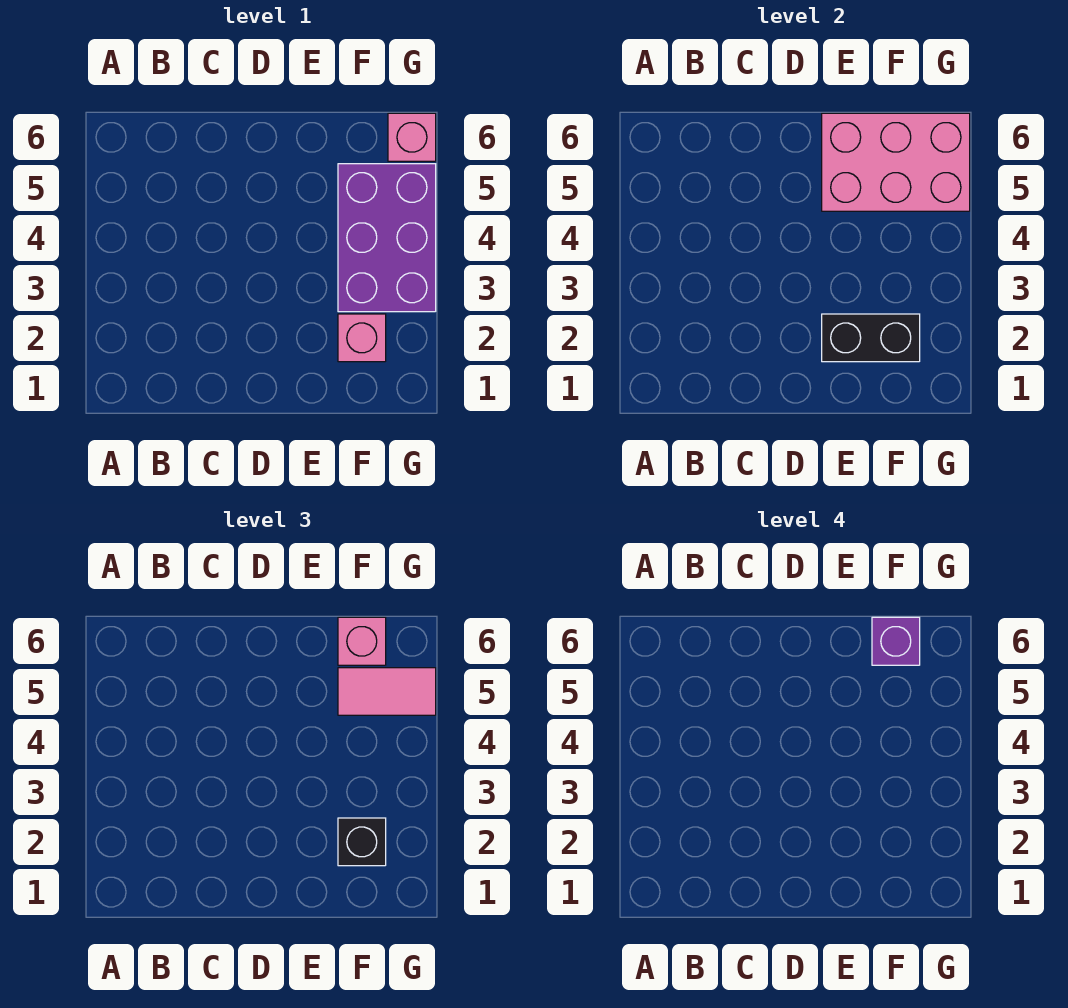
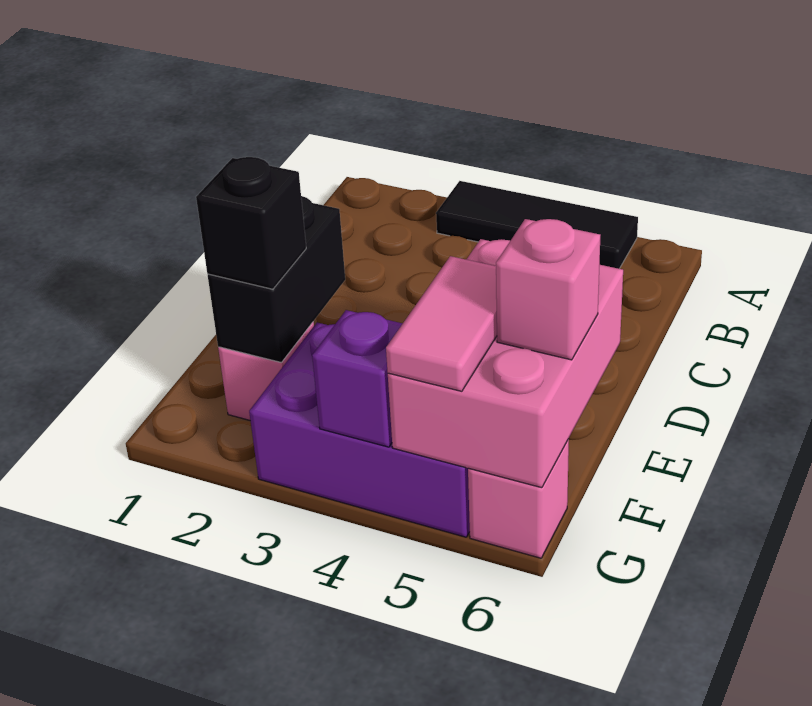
none -> black 1x3 tile [436,181,638,269]
purple 1x1 brick [872,617,920,665] -> purple 1x1 brick moved to [312,310,403,447]

